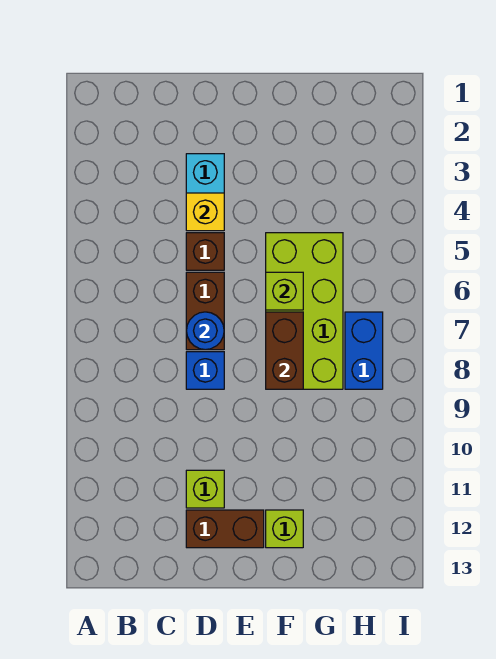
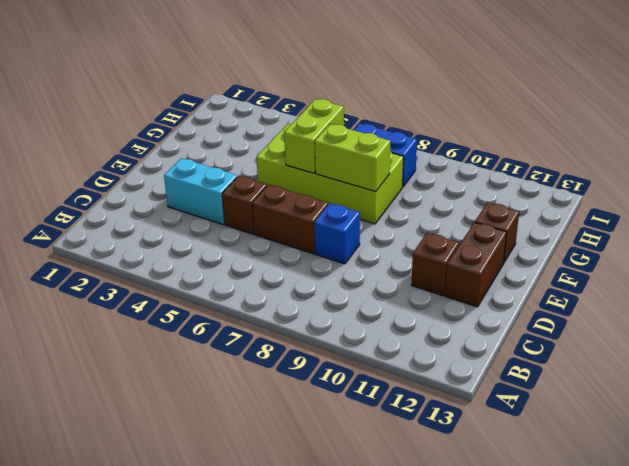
yellow 1x1 brick [186,193,224,231] -> none
blue 1x1 round brick [186,312,224,350] -> none
lime 1x1 brick [186,470,224,508] -> brown 1x1 brick [411,233,459,296]
lime 1x1 brick [266,272,303,310] -> lime 1x2 brick [284,99,344,173]
brown 1x2 brick [266,312,303,389] -> lime 1x2 brick [315,124,390,192]
lime 1x1 brick [266,510,303,548] -> brown 1x1 brick [475,202,519,263]

